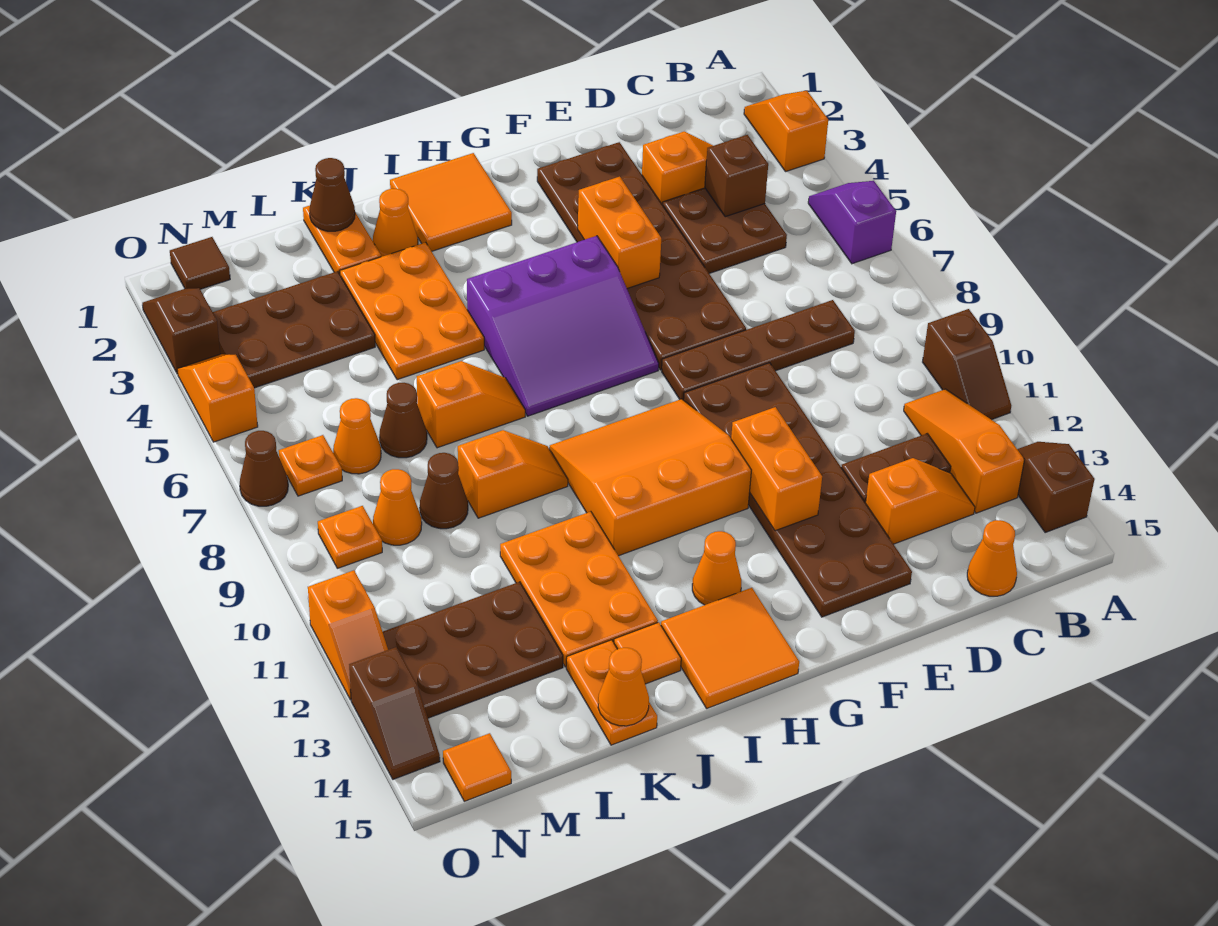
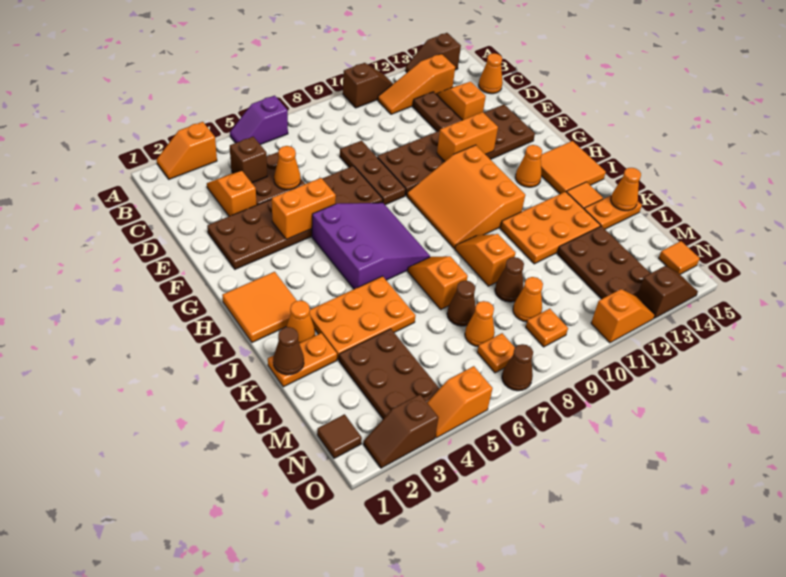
brown 1x4 plate [662,300,855,400] -> brown 1x3 plate [340,141,406,205]
none -> orange 1x1 cone [274,146,301,190]

